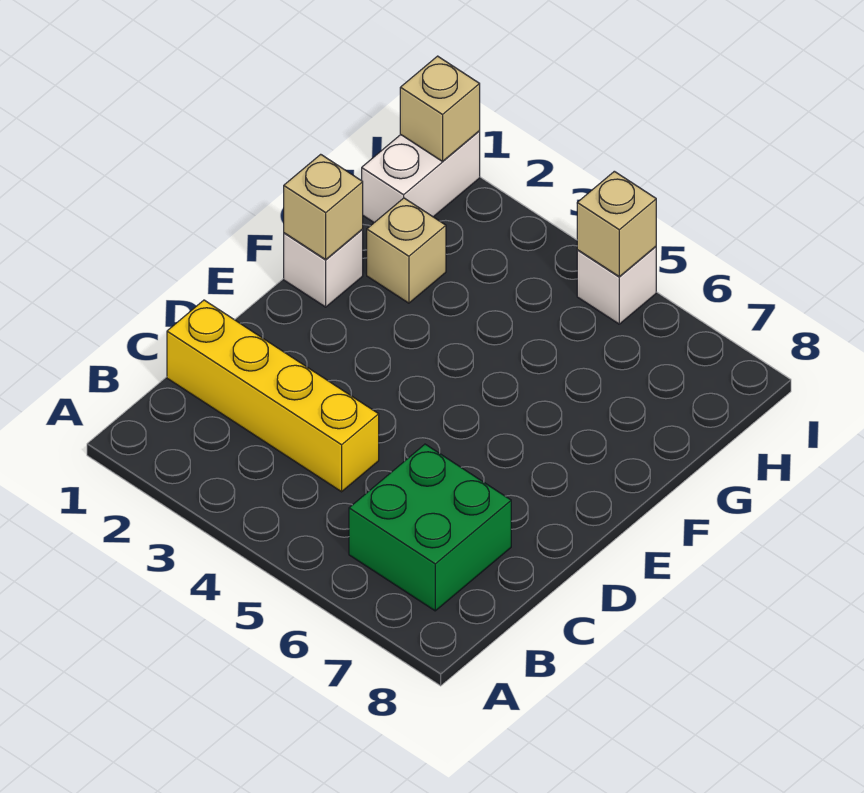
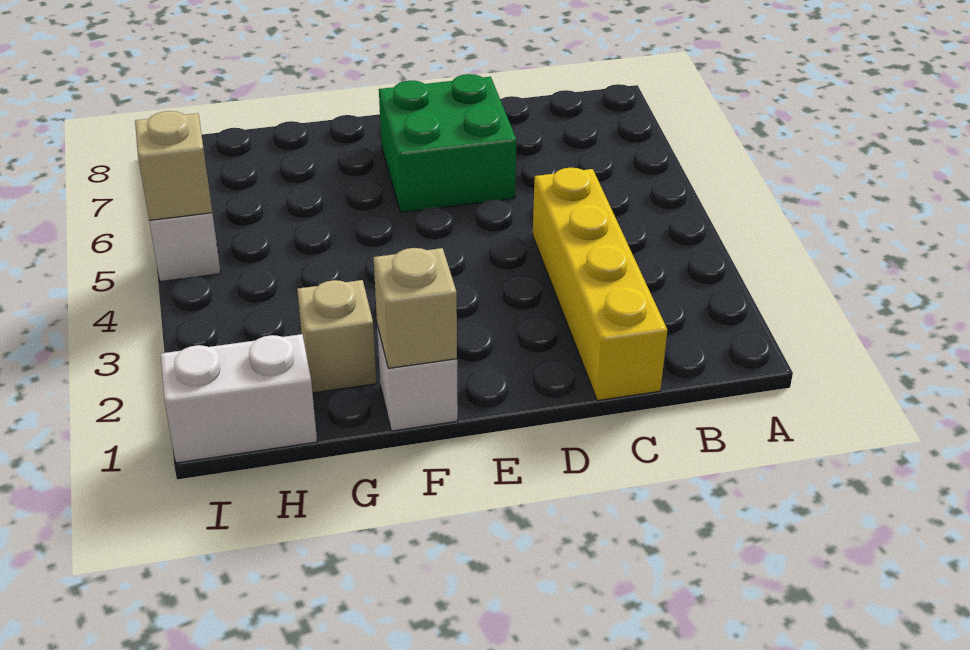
green 2x2 brick [349,444,511,611] -> green 2x2 brick moved to [379,74,517,213]
tan 1x1 brick [400,56,480,161] -> none

